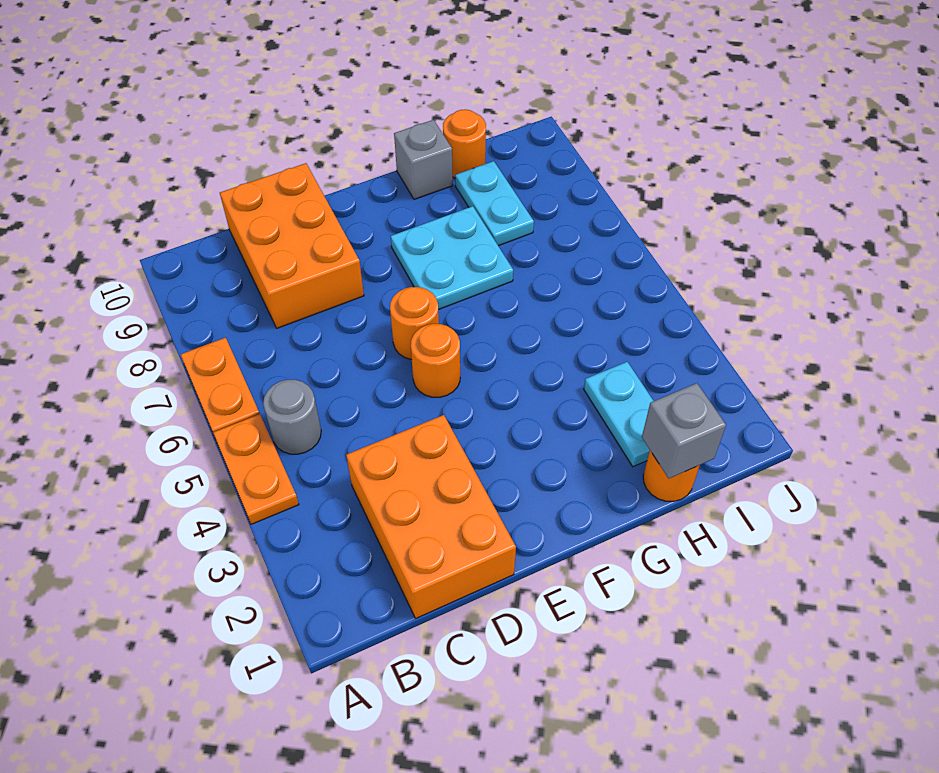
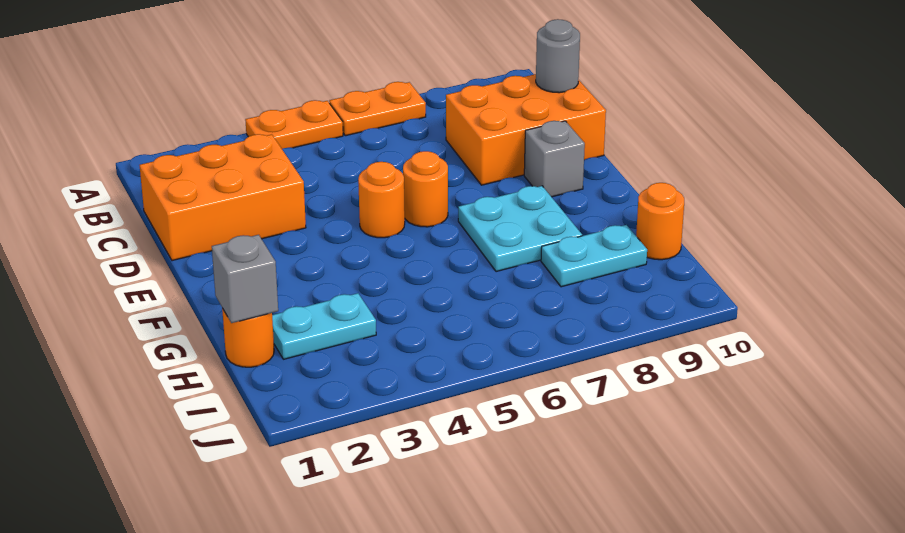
grey 1x1 round brick [263,380,321,454] -> grey 1x1 round brick moved to [536,19,580,93]
grey 1x1 brick [394,120,453,199] -> grey 1x1 brick moved to [524,121,585,197]

